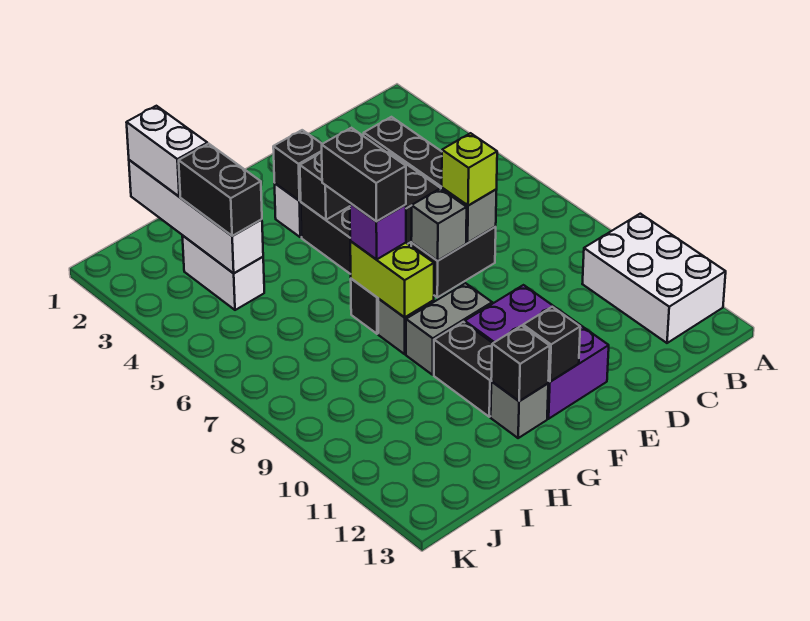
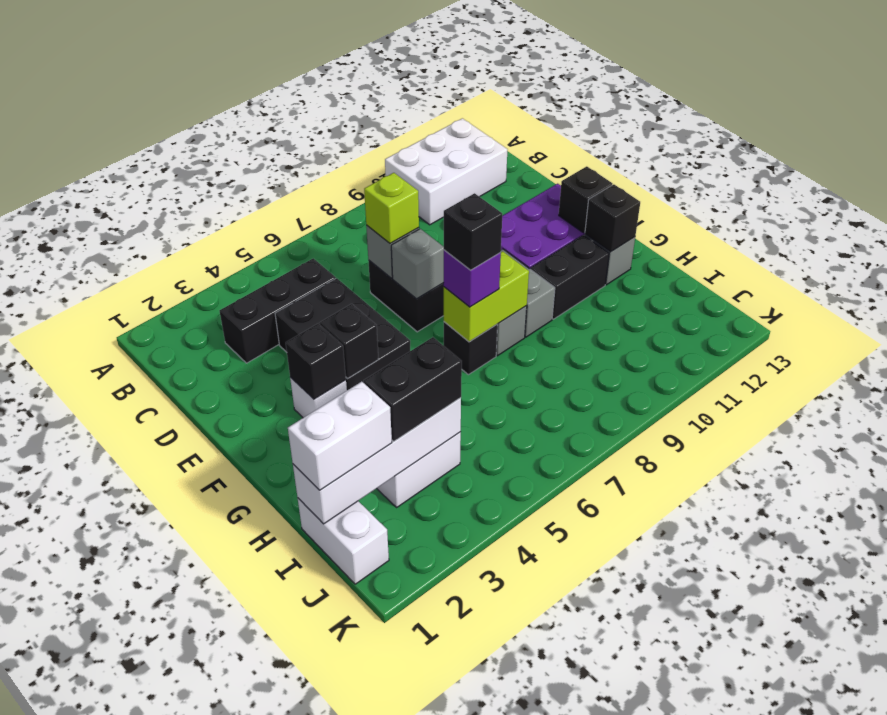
black 1x2 brick [322,128,406,222] -> black 1x1 brick [444,193,502,270]
none -> white 1x2 brick [298,498,389,584]

